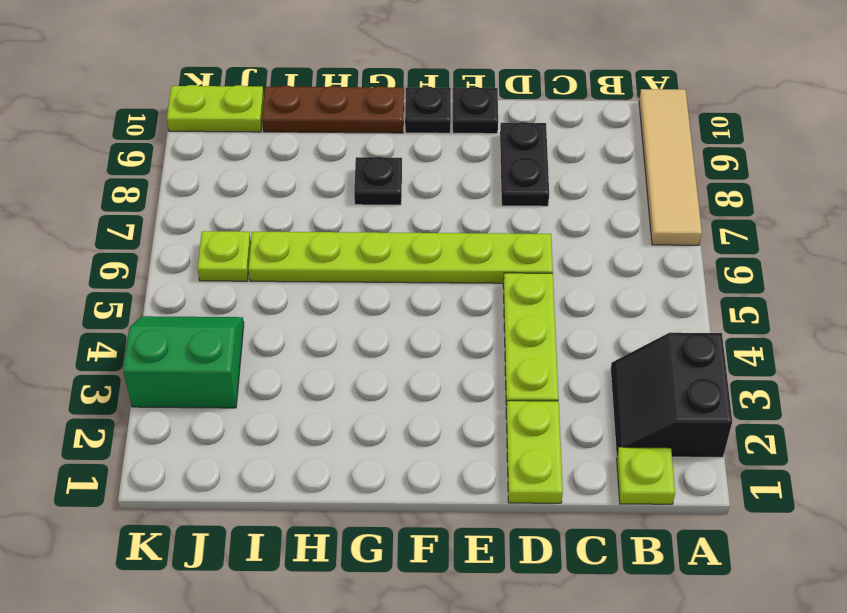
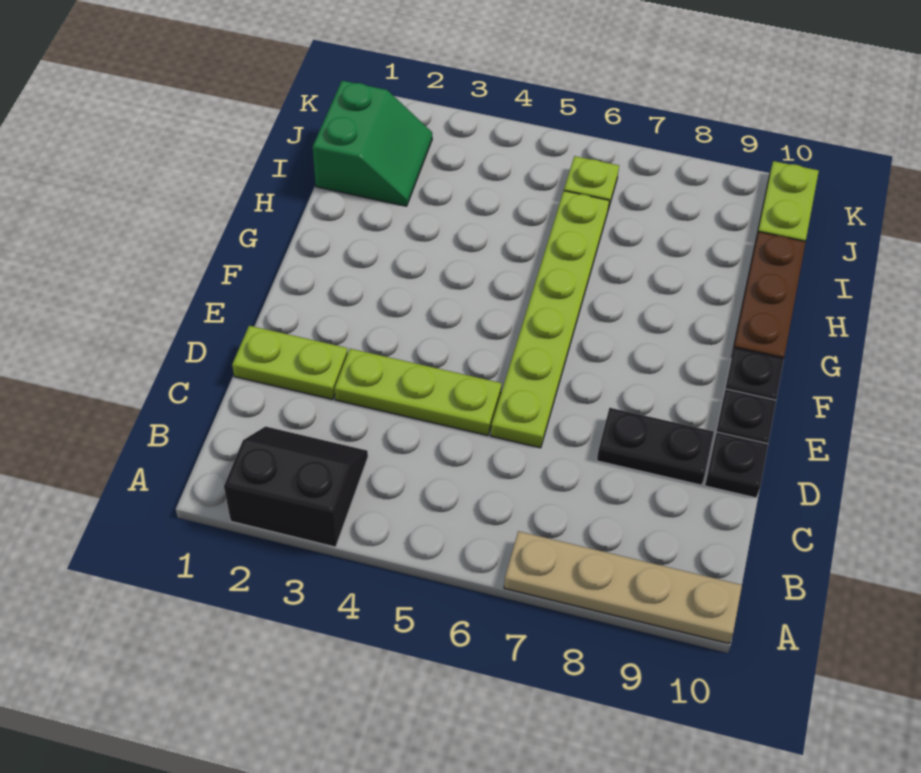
tan 1x4 tile [639,89,702,245] -> tan 1x4 plate [504,531,742,643]
lime 1x1 plate [617,447,675,504] -> none
black 1x1 plate [354,157,402,205] -> black 1x1 plate moved to [705,432,768,498]
green 2x2 slope [123,316,244,408] -> green 2x2 slope moved to [313,81,432,206]

